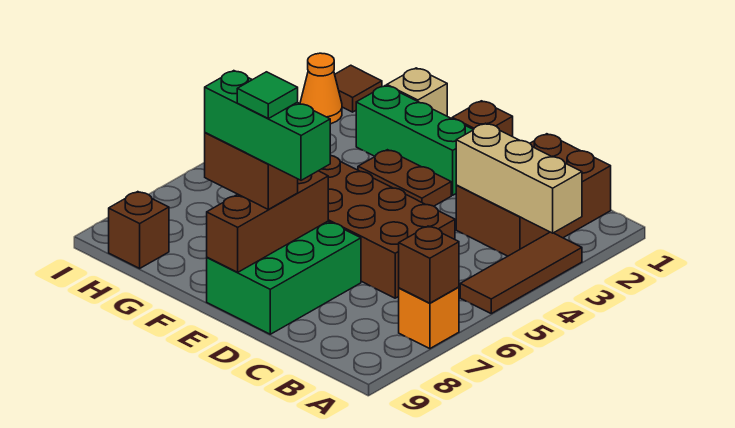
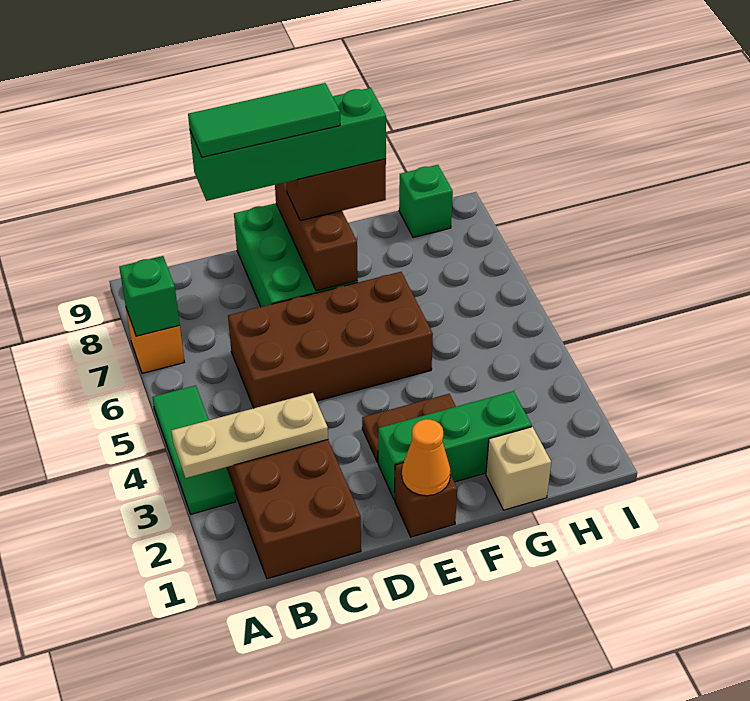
brown 1x3 tile [460,232,582,314] -> green 1x3 tile [152,385,236,514]
tan 1x3 brick [456,123,582,233] -> tan 1x3 plate [171,393,328,478]
brown 1x1 brick [399,226,459,303] -> green 1x1 brick [119,256,180,336]
green 1x3 brick [205,71,330,180] -> green 1x4 brick [190,88,386,201]
green 1x1 tile [237,72,298,118] -> green 1x3 tile [188,83,340,157]
brown 1x1 brick [109,192,169,268] -> green 1x1 brick [399,165,453,237]
brown 1x1 tile [335,65,382,112] -> none
orange 1x1 cone [300,53,342,124] -> orange 1x1 cone moved to [402,419,450,496]

